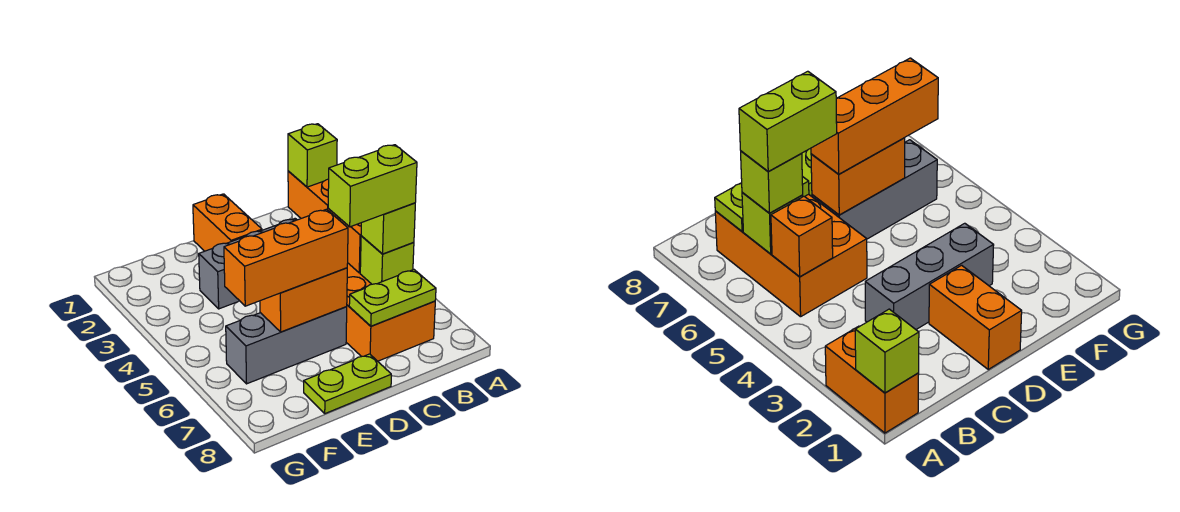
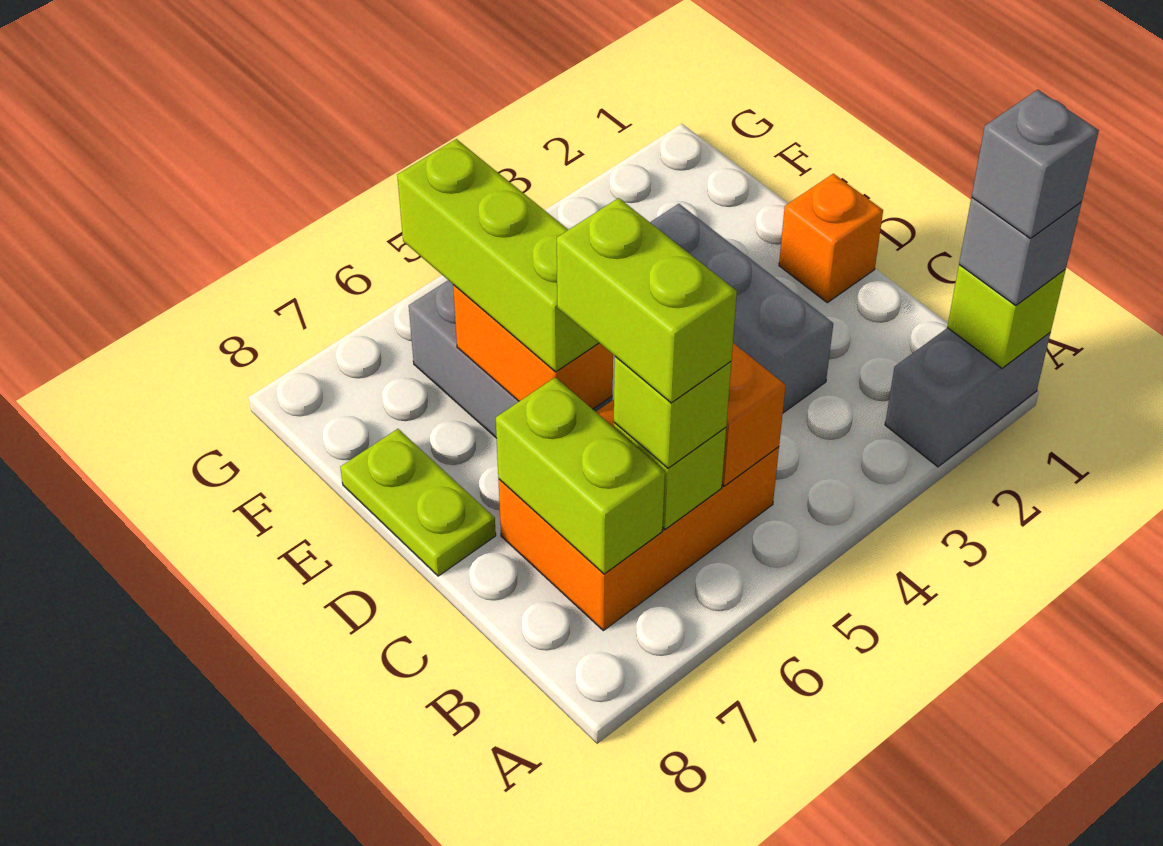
orange 1x2 brick [288,171,339,220] -> grey 1x2 brick [885,328,1050,467]
none -> grey 1x1 brick [959,198,1082,306]
none -> grey 1x1 brick [972,90,1099,238]
lime 1x2 plate [349,270,436,326] -> lime 1x2 brick [496,377,665,574]
orange 1x2 brick [193,194,262,251] -> orange 1x1 brick [779,174,883,303]
orange 1x3 brick [224,209,348,306] -> lime 1x3 brick [397,139,599,372]

